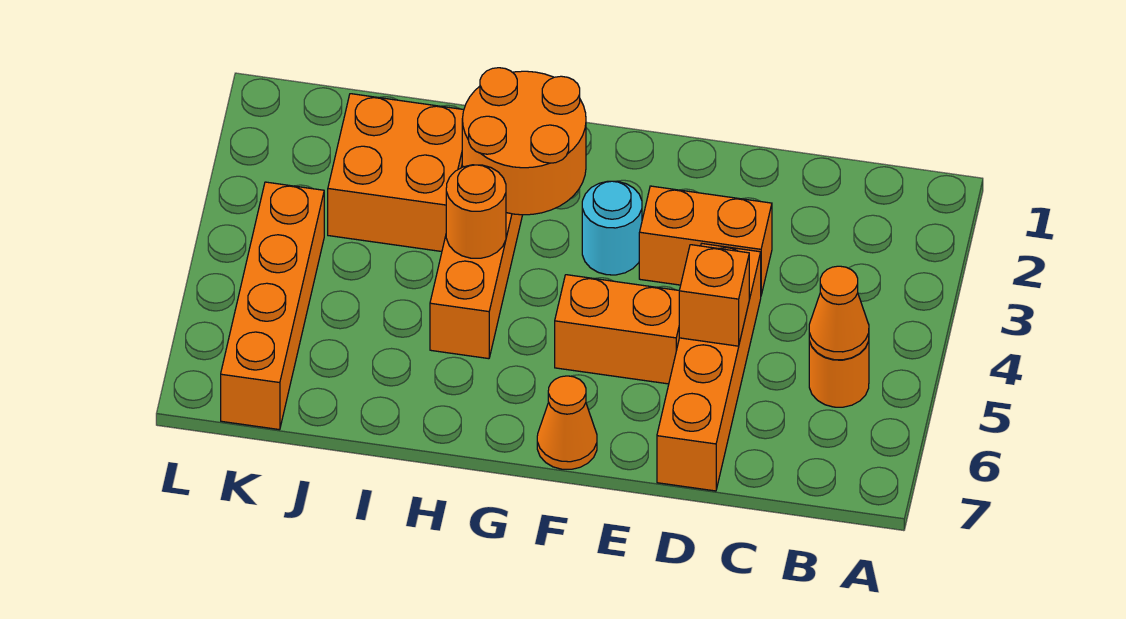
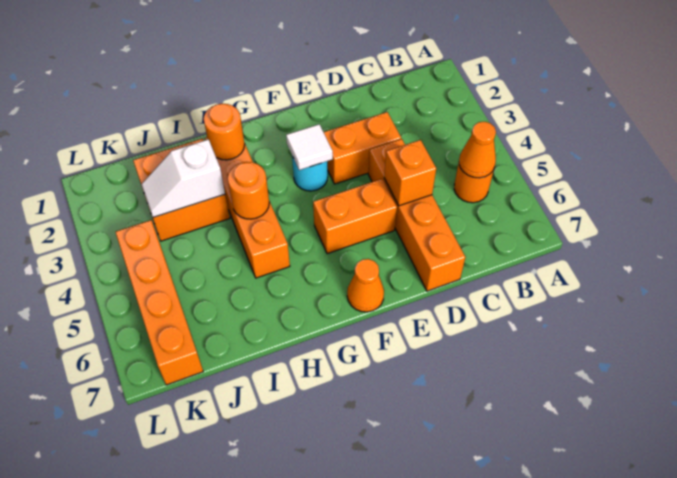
none -> white 1x1 tile [286,124,333,170]
orange 2x2 round brick [462,68,586,215] -> orange 1x1 round brick [204,104,245,160]
none -> white 1x2 slope [141,139,225,217]

